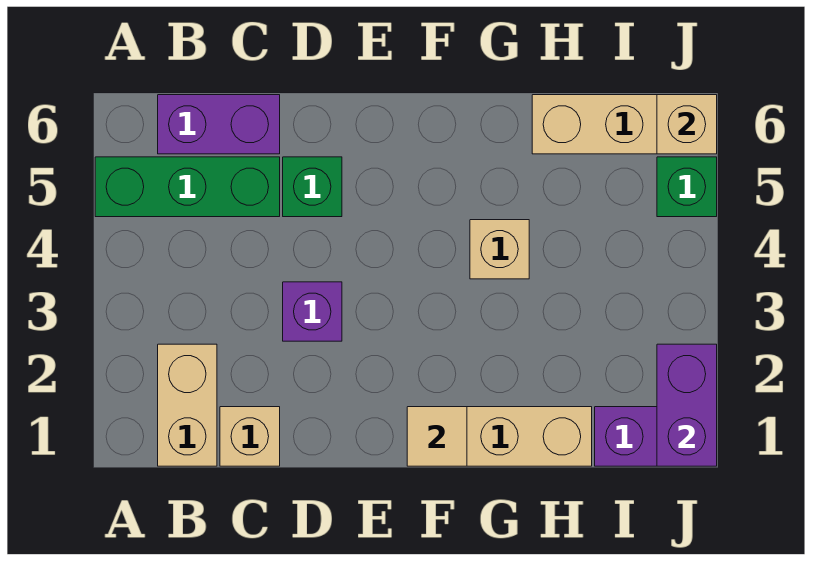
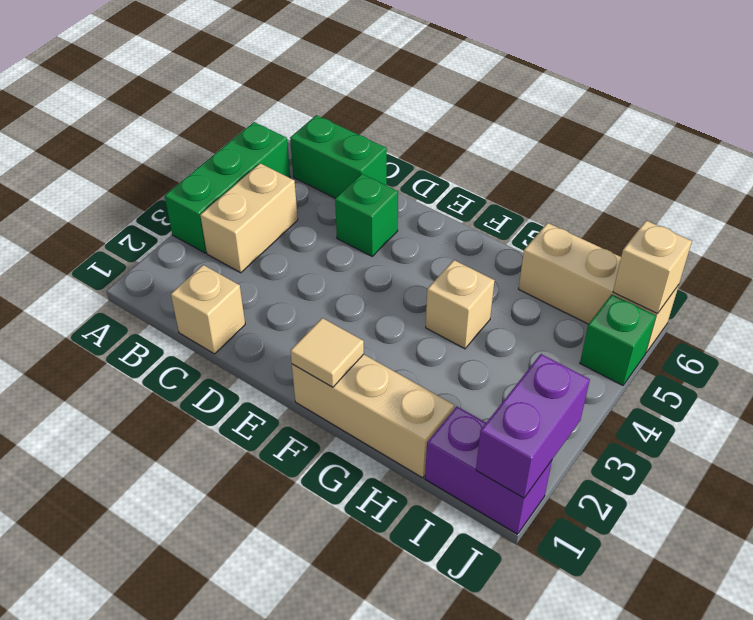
green 1x3 brick [95,157,280,217] -> green 1x3 brick turned to [165,122,290,253]
tan 1x2 brick [158,344,217,466] -> tan 1x2 brick moved to [200,163,298,273]
purple 1x2 brick [158,95,280,154] -> green 1x2 brick [290,115,387,198]
purple 1x1 brick [283,282,342,341] -> none

